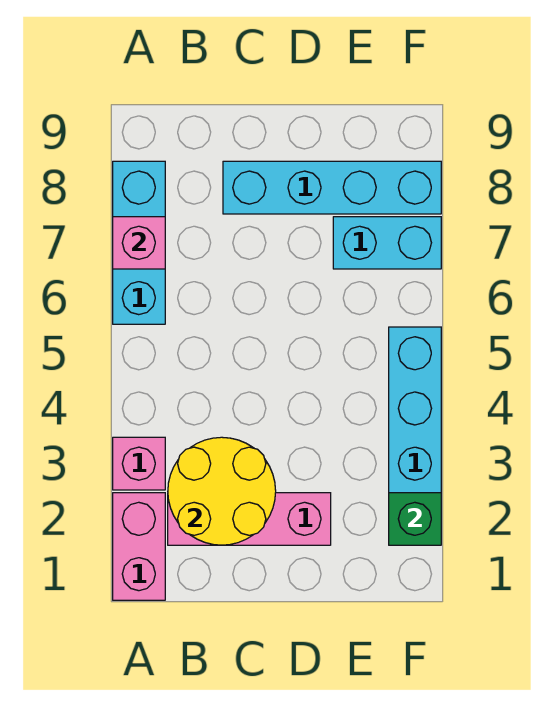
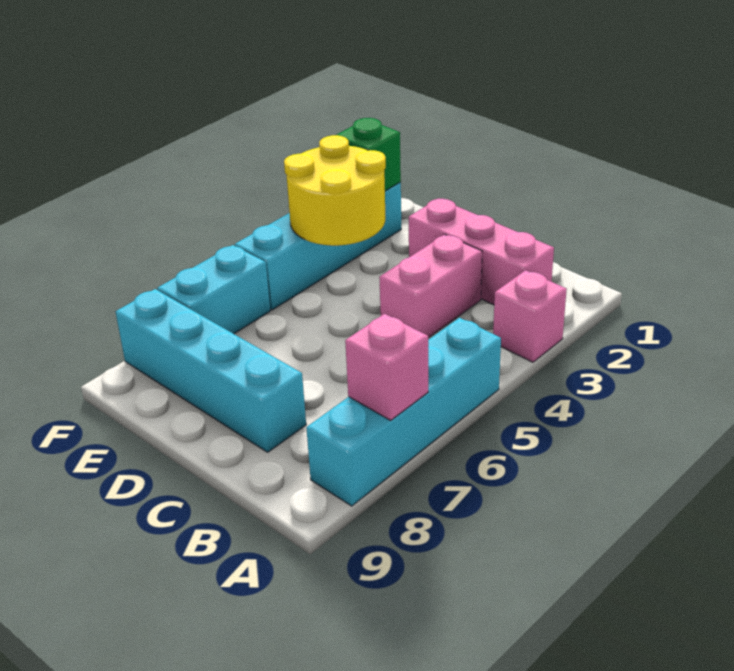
pink 1x2 brick [113,493,165,600] -> pink 1x2 brick moved to [379,235,482,338]
cyan 1x3 brick [113,161,165,324] -> cyan 1x4 brick [306,318,501,506]
yellow 2x2 round brick [168,437,276,545] -> yellow 2x2 round brick moved to [284,135,386,246]
cyan 1x2 brick [333,217,441,269] -> cyan 1x2 brick turned to [157,245,270,334]

